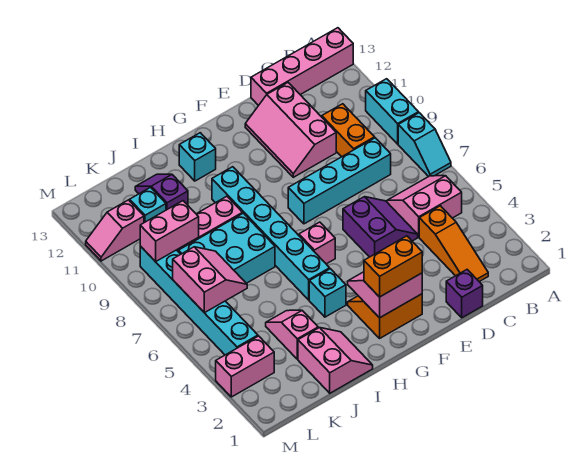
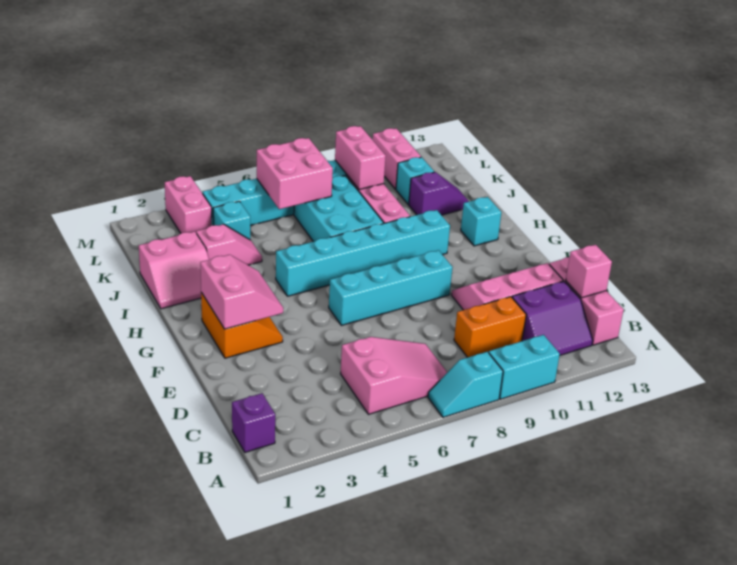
pink 1x4 brick [251,28,353,106] -> pink 1x3 brick [549,257,624,345]
pink 2x2 slope [387,176,462,237] -> pink 2x3 slope [341,337,447,414]
orange 1x3 slope [419,206,488,282] -> none
cyan 1x4 brick [288,138,391,224] -> cyan 1x4 brick turned to [329,250,453,325]
purple 1x1 brick [446,270,483,318] -> purple 1x1 brick moved to [232,393,275,452]
purple 2x2 slope [343,197,418,257] -> purple 2x2 slope moved to [512,281,593,355]
orange 1x2 brick [364,236,422,297] -> none
pink 1x1 brick [299,222,335,264] -> pink 1x1 brick moved to [566,245,612,298]
cyan 1x1 brick [309,269,346,317] -> cyan 1x1 brick moved to [213,201,250,240]
pink 2x2 slope [173,247,247,313] -> pink 2x2 brick [257,138,333,209]
pink 1x2 slope [86,200,144,261] -> pink 1x2 brick [373,128,421,189]

